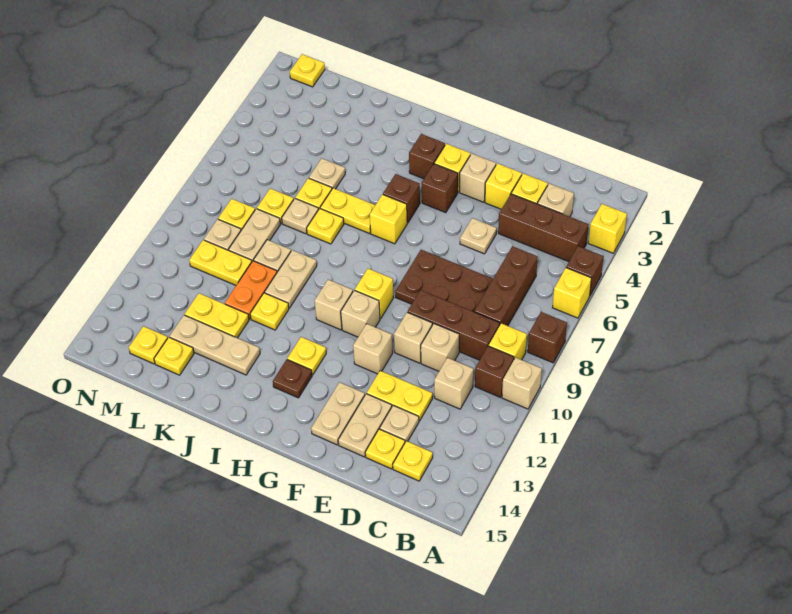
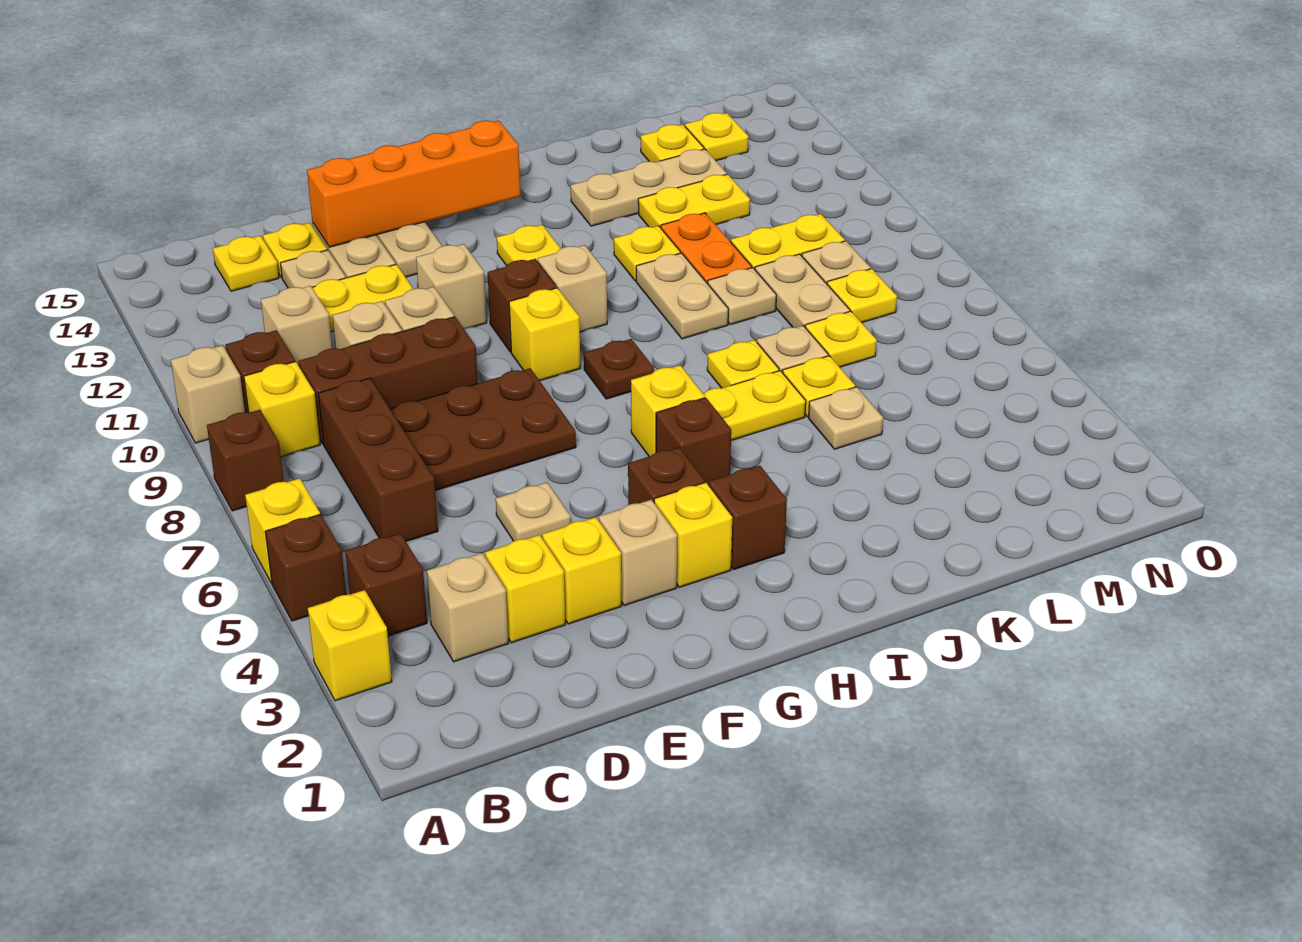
brown 1x3 brick [498,194,589,262] -> brown 1x1 brick [345,534,427,636]
none -> orange 1x4 brick [307,121,520,247]
tan 1x1 brick [341,290,380,337] -> brown 1x1 brick [487,259,556,352]
brown 1x1 plate [273,360,312,398] -> brown 1x1 plate moved to [584,339,654,399]
yellow 1x1 plate [290,54,325,87] -> none

